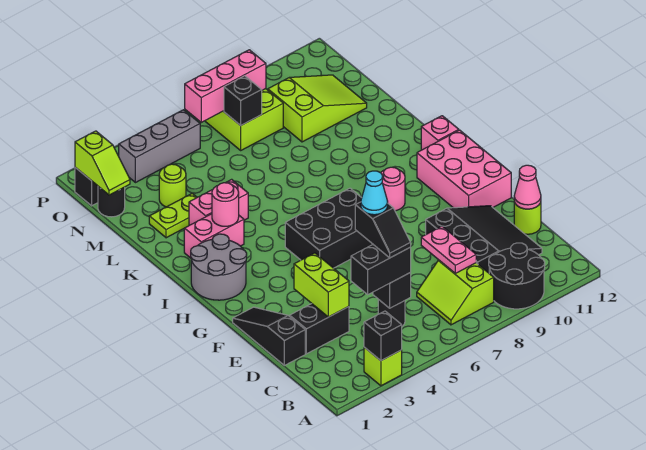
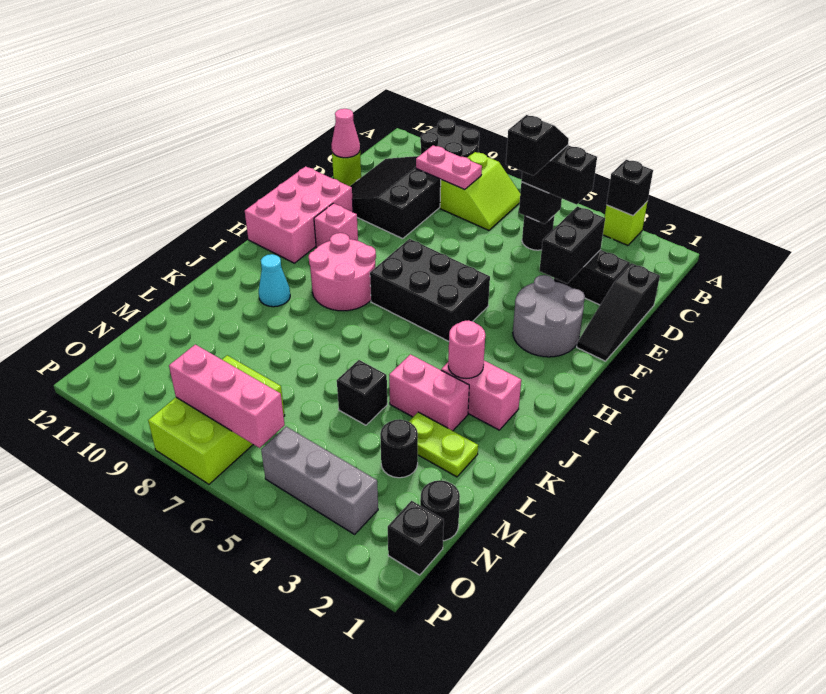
pink 1x2 plate [421,226,476,273] -> pink 1x2 plate turned to [416,145,482,190]
lime 1x2 brick [294,253,349,317] -> black 1x2 brick [539,207,605,283]
cyan 1x1 cone [361,171,388,215] -> cyan 1x1 cone moved to [259,254,290,307]
grey 2x2 round brick [191,234,247,300] -> grey 2x2 round brick moved to [513,275,585,357]
pink 1x1 round brick [381,167,405,211] -> pink 2x2 round brick [309,233,376,311]
pink 1x1 brick [421,116,459,150] -> pink 1x1 brick moved to [314,203,358,248]
lime 1x1 round brick [159,164,186,207] -> black 1x1 round brick [380,419,418,478]
lime 2x3 slope [268,75,367,142] -> none
lime 1x2 slope [75,131,130,195] -> none
black 1x1 brick [224,76,262,125] -> black 1x1 brick moved to [337,360,387,425]

